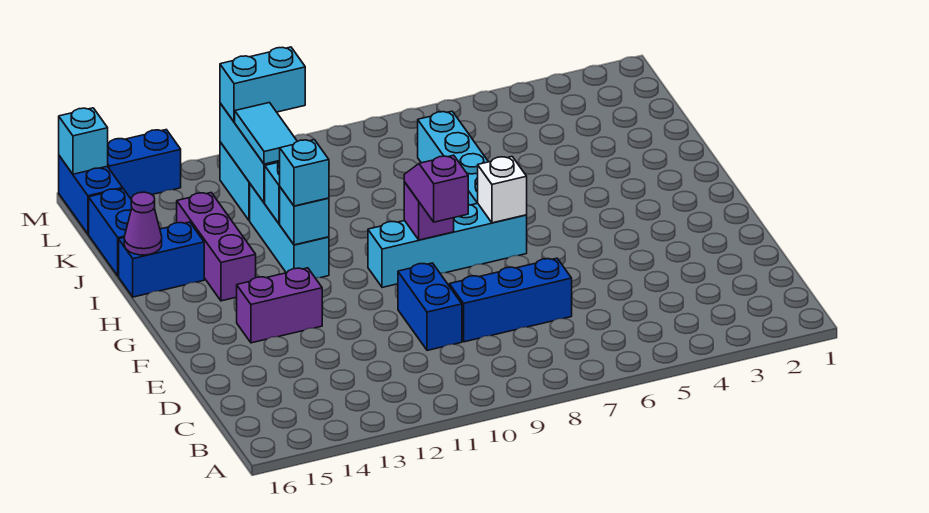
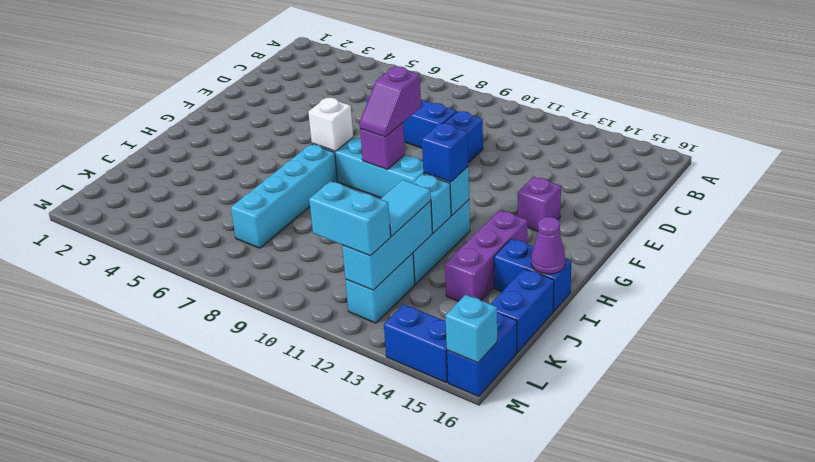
purple 1x2 brick [237,268,322,343] -> purple 1x1 brick [518,177,561,231]
cyan 1x1 brick [280,140,329,206] -> blue 1x1 brick [422,123,468,182]

